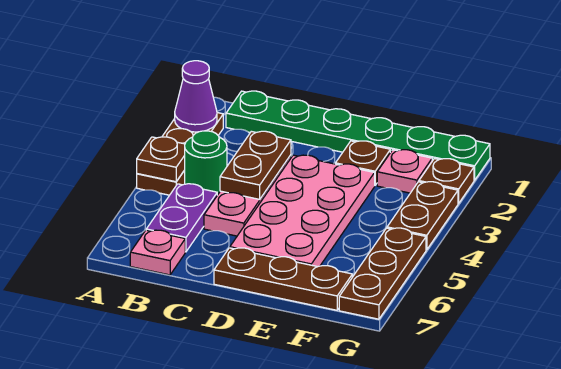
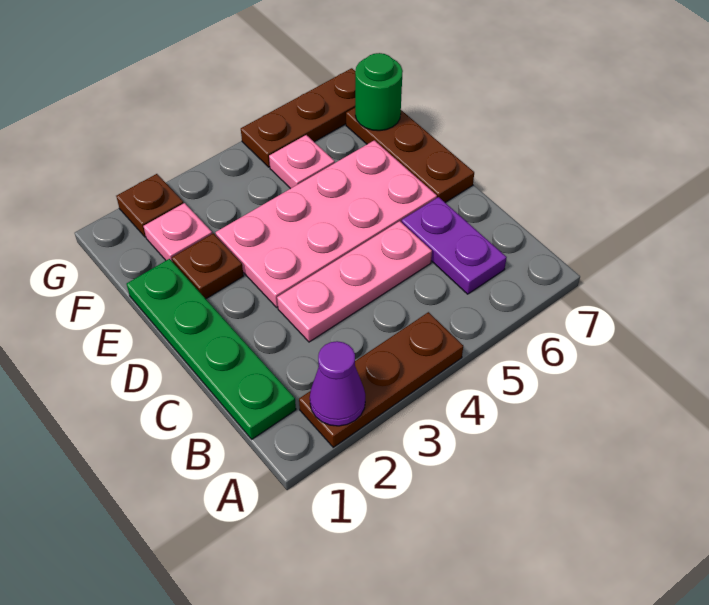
brown 1x1 plate [137,137,185,182] -> none
green 1x6 plate [226,91,490,180] -> green 1x4 plate [127,259,296,439]
green 1x1 round brick [185,131,227,195] -> green 1x1 round brick moved to [355,53,403,131]
purple 1x2 plate [146,184,217,252] -> purple 1x2 plate turned to [402,197,507,294]
pink 1x1 plate [130,230,185,275] -> pink 1x1 plate moved to [269,135,335,189]
brown 1x2 plate [220,131,291,199] -> none
brown 1x2 plate [387,182,458,250] -> none

